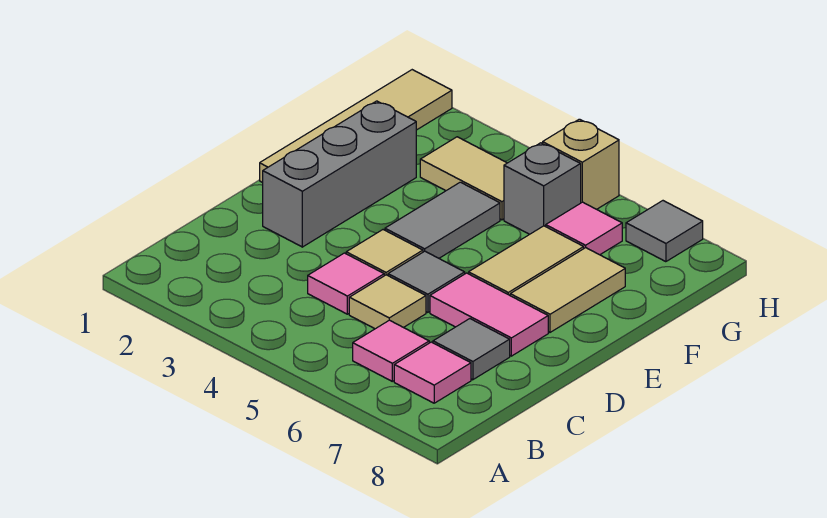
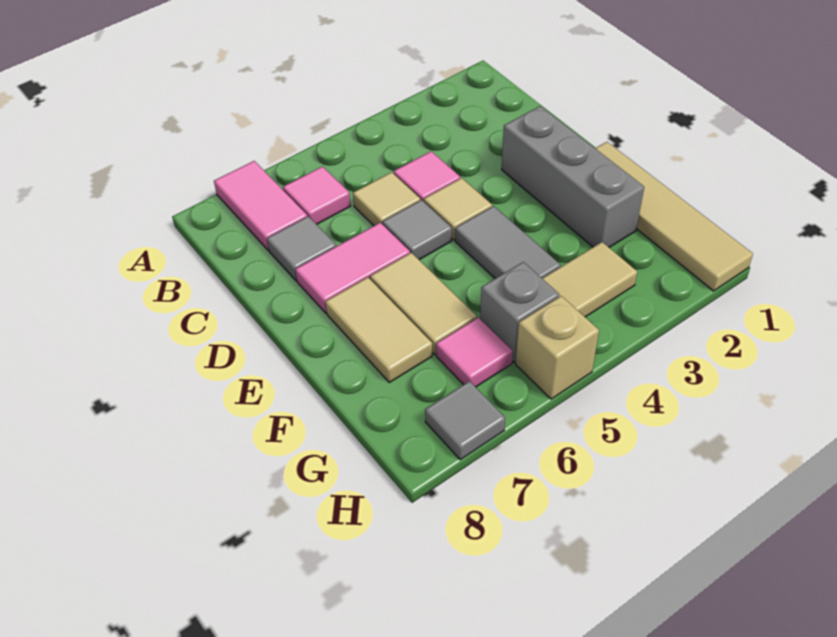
pink 1x1 tile [394,342,471,403] -> pink 1x2 tile [214,161,307,250]

